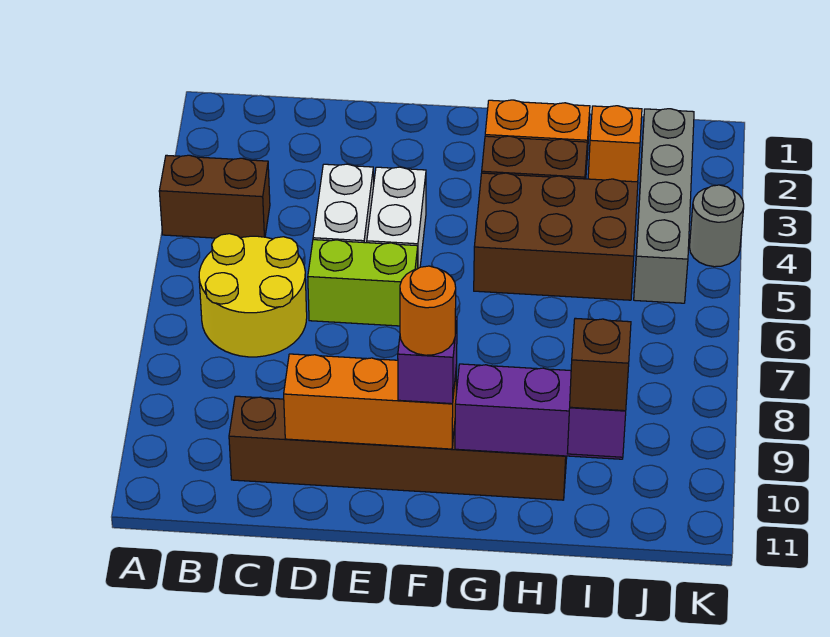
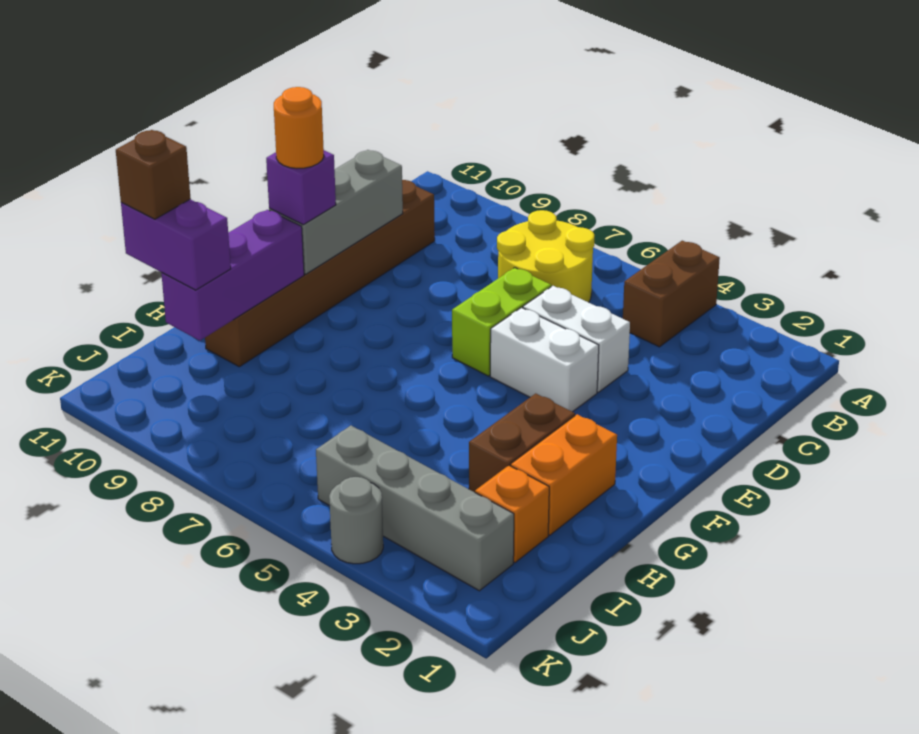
orange 1x3 brick [284,354,457,449] -> grey 1x3 brick [269,150,403,274]
brown 2x3 brick [474,173,638,300] -> none

